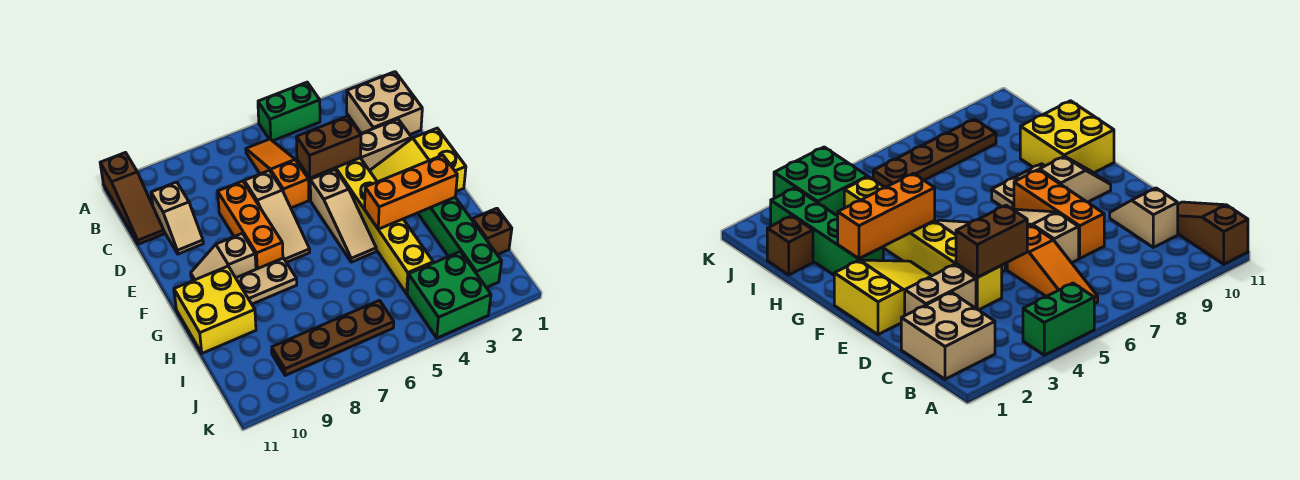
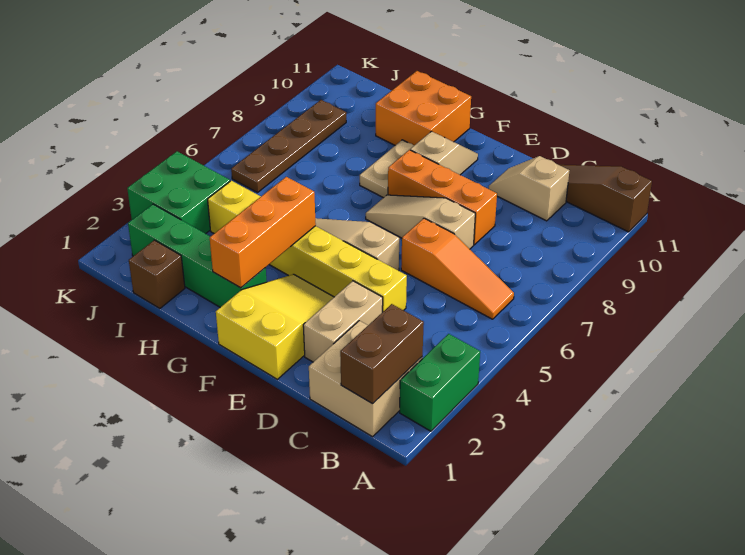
green 1x2 brick [258,82,320,141] -> green 1x2 brick moved to [400,334,480,431]
brown 1x2 brick [296,116,361,178] -> brown 1x2 brick moved to [340,304,424,404]
yellow 2x2 brick [174,266,256,353] -> orange 2x2 brick [376,71,471,145]

